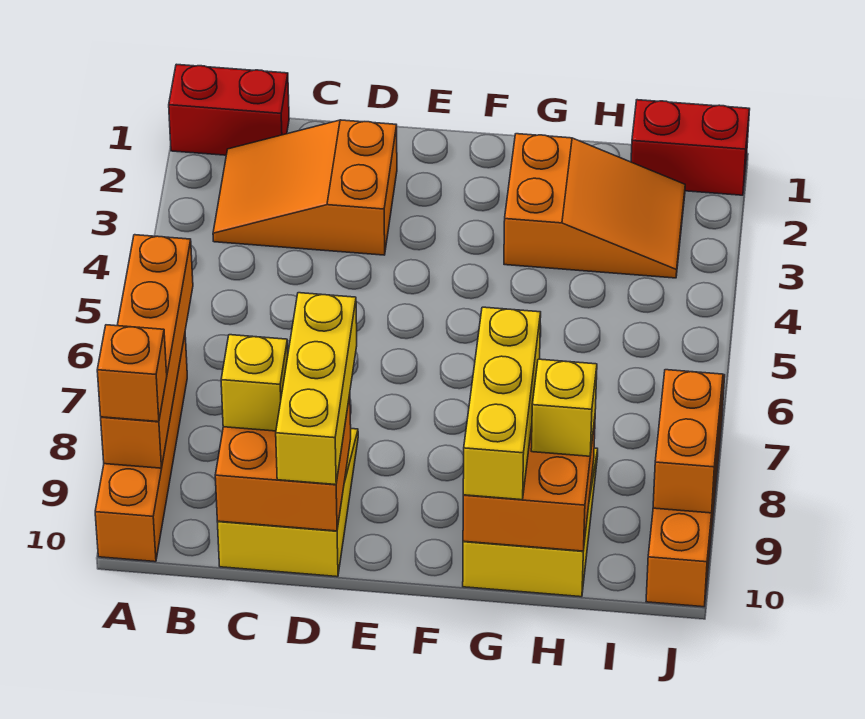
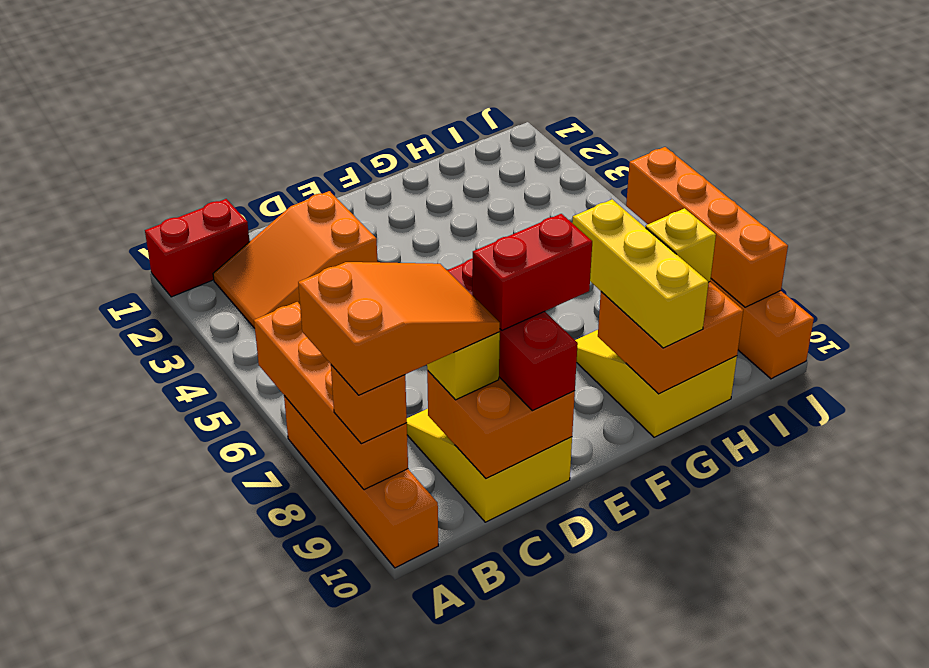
yellow 1x3 brick [276,293,357,485] -> red 1x3 brick [447,258,578,411]
orange 2x3 slope [504,134,685,278] -> orange 2x3 slope moved to [298,262,500,395]
red 1x2 brick [631,100,750,195] -> red 1x2 brick moved to [472,214,592,330]
orange 1x2 brick [653,370,723,513] -> orange 1x4 brick [626,147,788,307]

